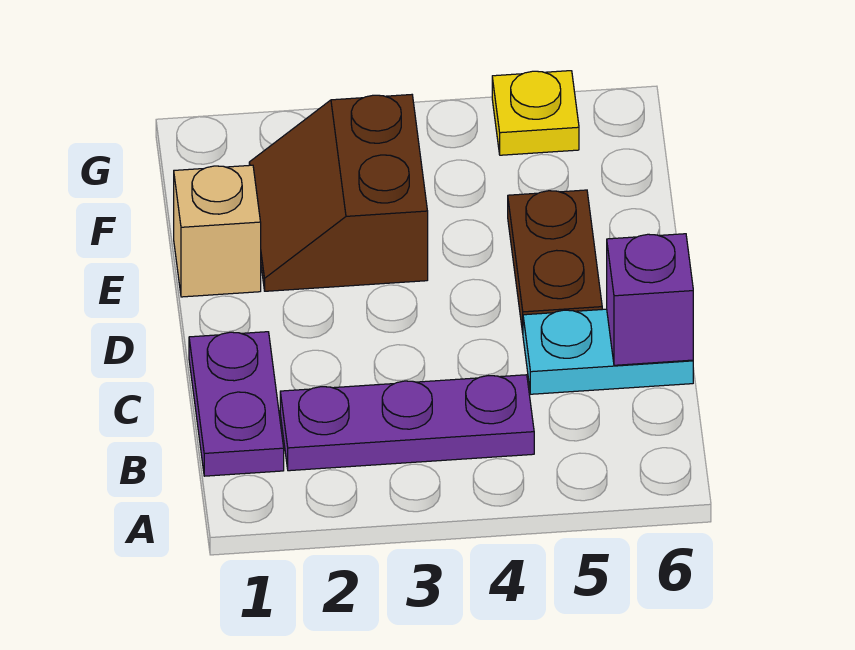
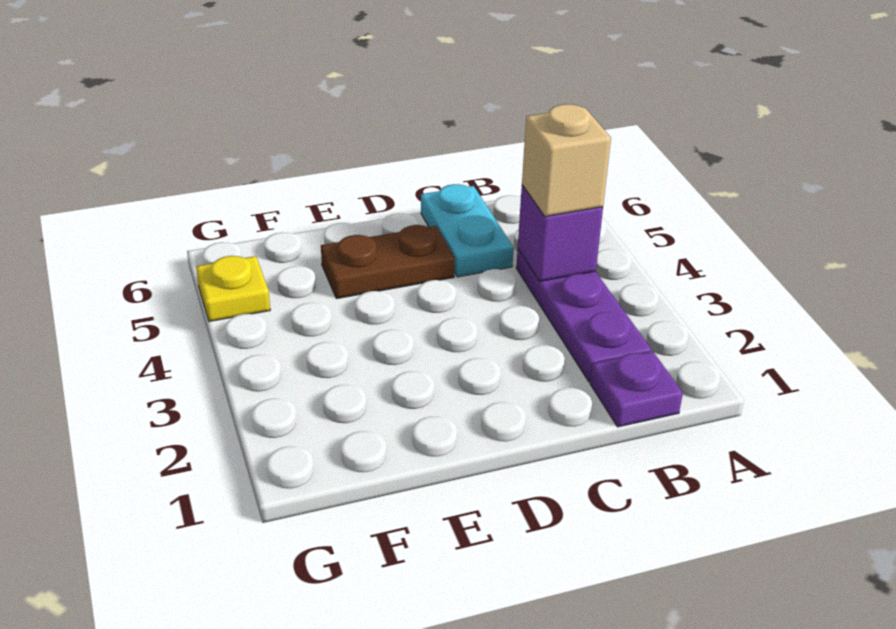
purple 1x2 plate [189,332,284,476] -> purple 1x1 plate [590,351,683,427]
purple 1x1 brick [607,234,693,365] -> purple 1x1 brick moved to [518,185,603,281]
tan 1x1 brick [174,165,261,297] -> tan 1x1 brick moved to [522,104,611,217]
brown 2x2 slope [249,95,428,291] -> none

